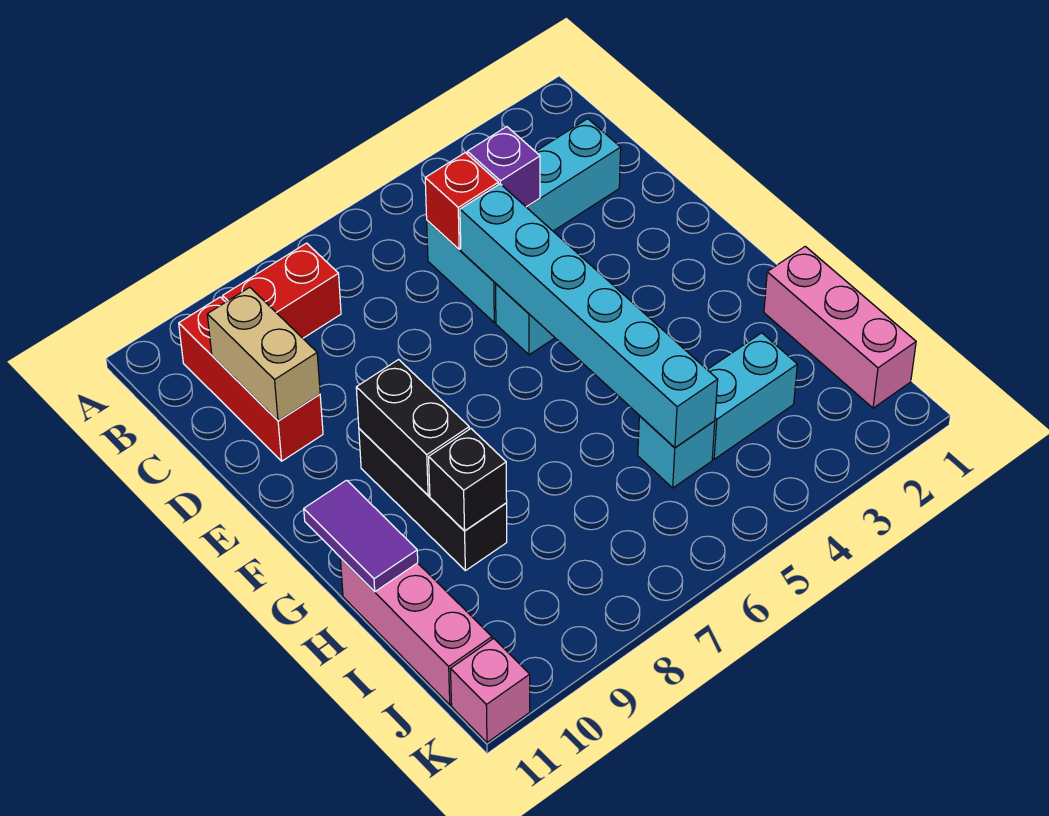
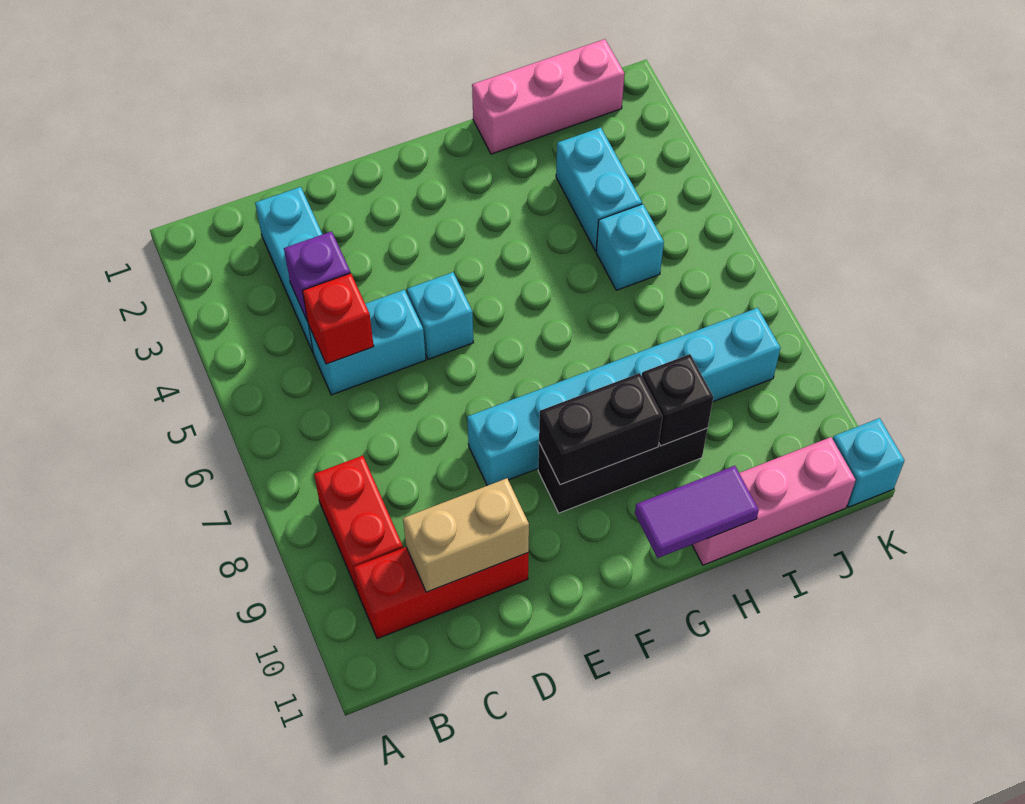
cyan 1x6 brick [460,184,718,448] -> cyan 1x6 brick moved to [467,308,781,486]
pink 1x1 brick [451,639,530,742] -> cyan 1x1 brick [833,418,904,507]

